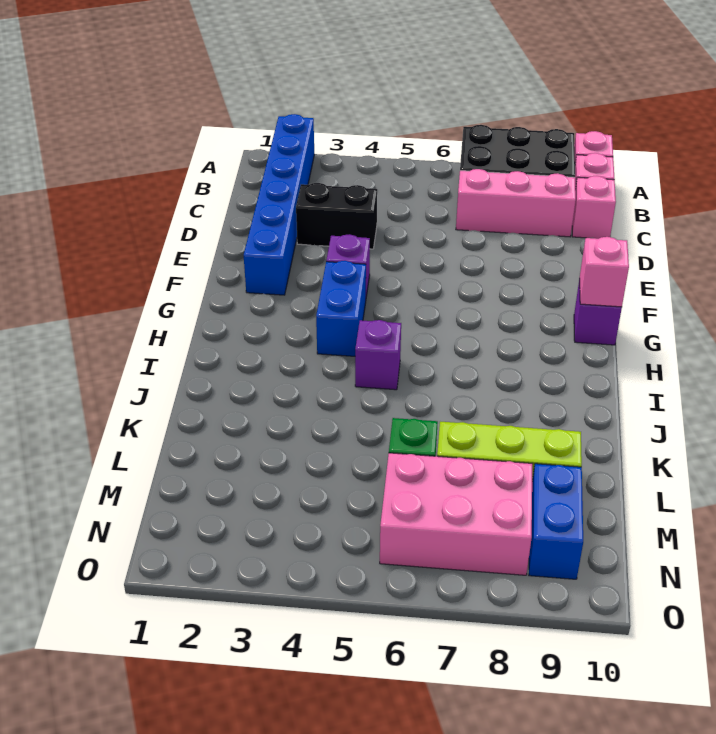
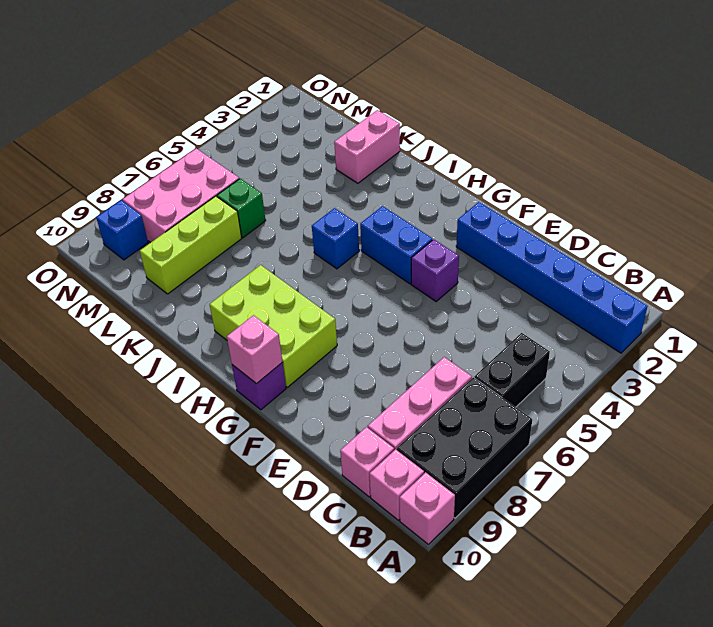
black 1x2 brick [296,183,377,249] -> black 1x2 brick moved to [474,333,550,407]
none -> lime 2x3 brick [210,265,337,387]
purple 1x1 brick [355,320,401,390] -> blue 1x1 brick [312,208,359,269]
none -> pink 1x2 brick [334,110,400,183]
blue 1x2 brick [529,464,583,579] -> blue 1x1 brick [96,200,148,260]

